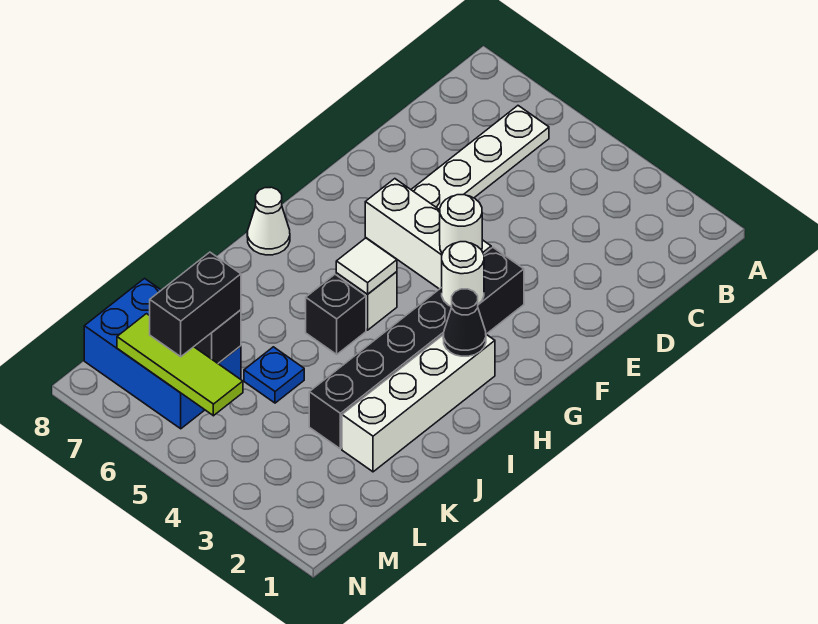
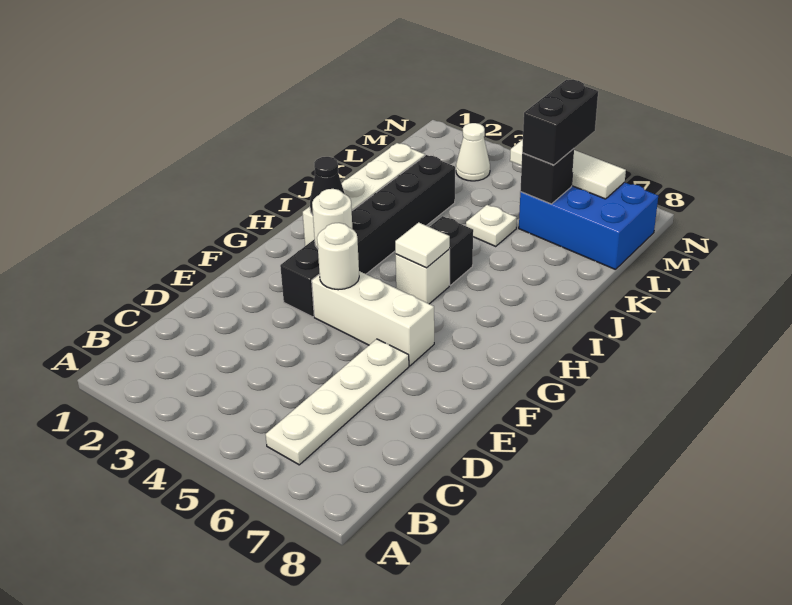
white 1x1 cone [247,187,290,255] -> white 1x1 cone moved to [456,123,490,181]
blue 1x1 plate [244,347,304,403] -> white 1x1 plate [466,205,517,246]
lime 1x3 tile [117,314,243,416] -> white 1x3 tile [510,139,626,199]

